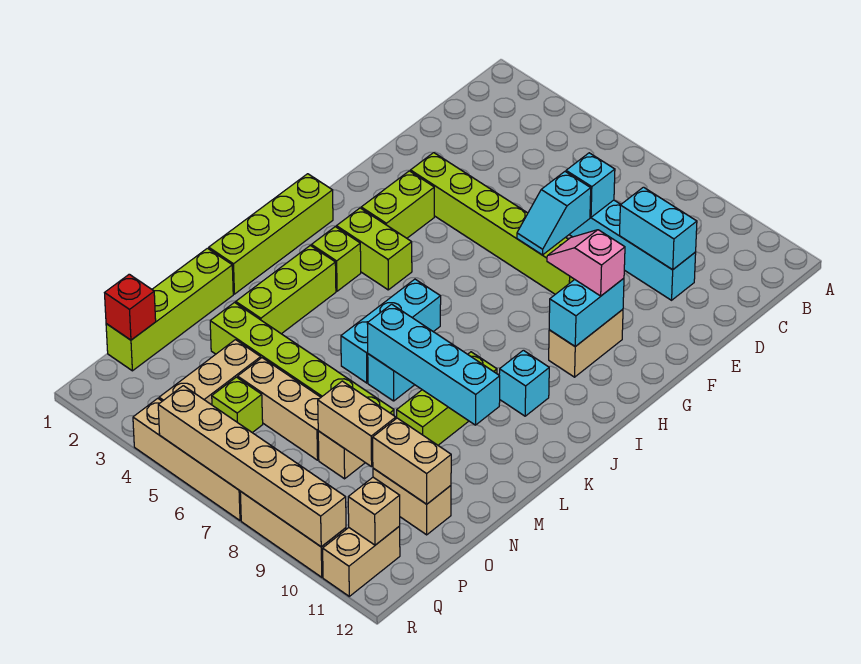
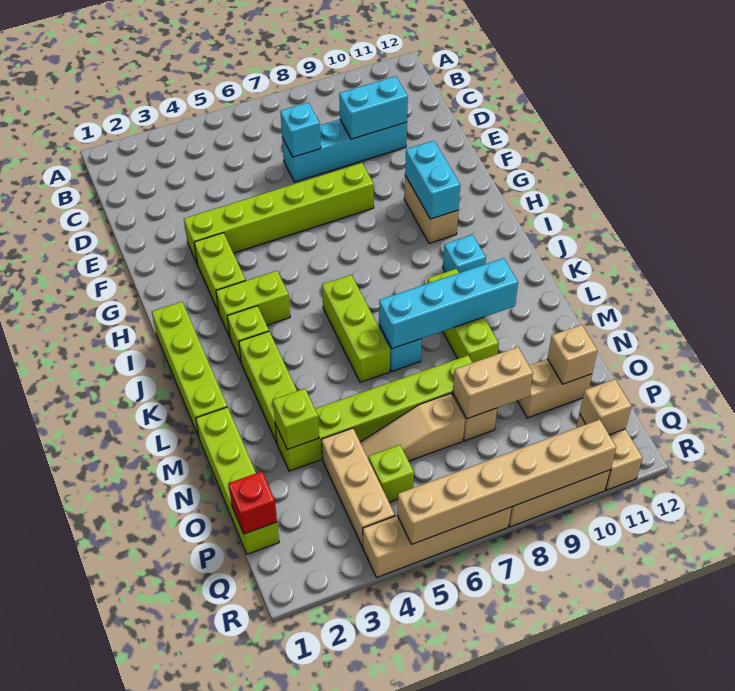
cyan 1x2 slope [517,172,591,255] -> none
pink 1x2 slope [547,230,625,296] -> none
cyan 1x3 brick [341,279,441,383] -> lime 1x3 brick [322,275,390,382]
none -> lime 1x1 brick [273,389,319,450]
tan 1x3 brick [238,358,321,460] -> tan 1x3 slope [360,393,465,461]
tan 1x2 brick [373,418,451,504] -> tan 1x1 brick [548,325,597,384]

